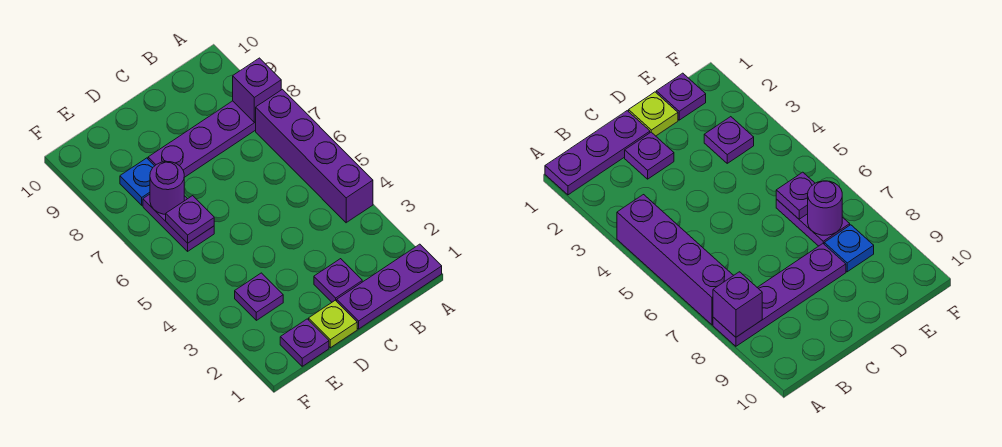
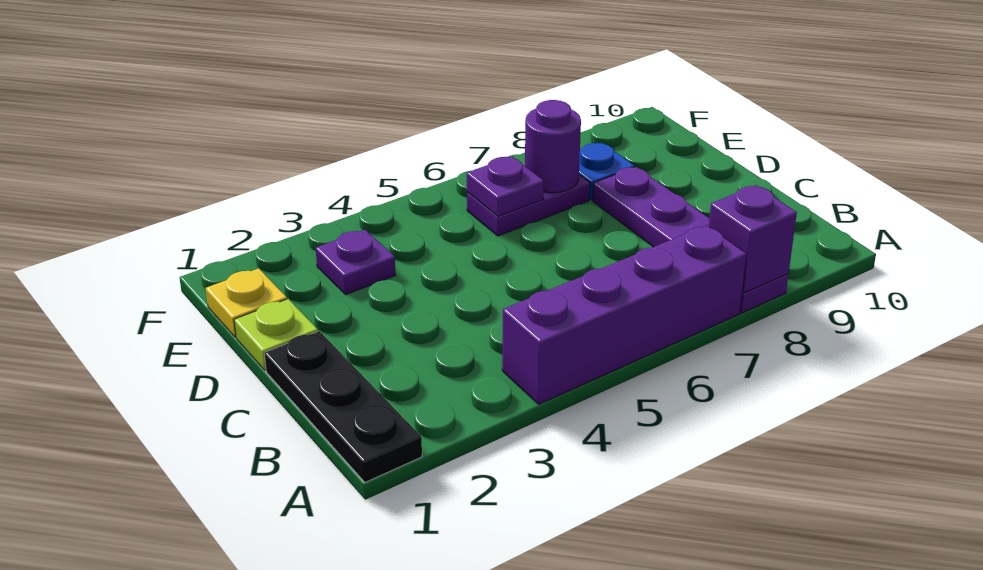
purple 1x3 plate [337,244,442,329] -> black 1x3 plate [264,331,422,482]
purple 1x1 plate [314,259,362,302] -> none
purple 1x1 plate [280,319,329,366] -> yellow 1x1 plate [206,268,287,337]

